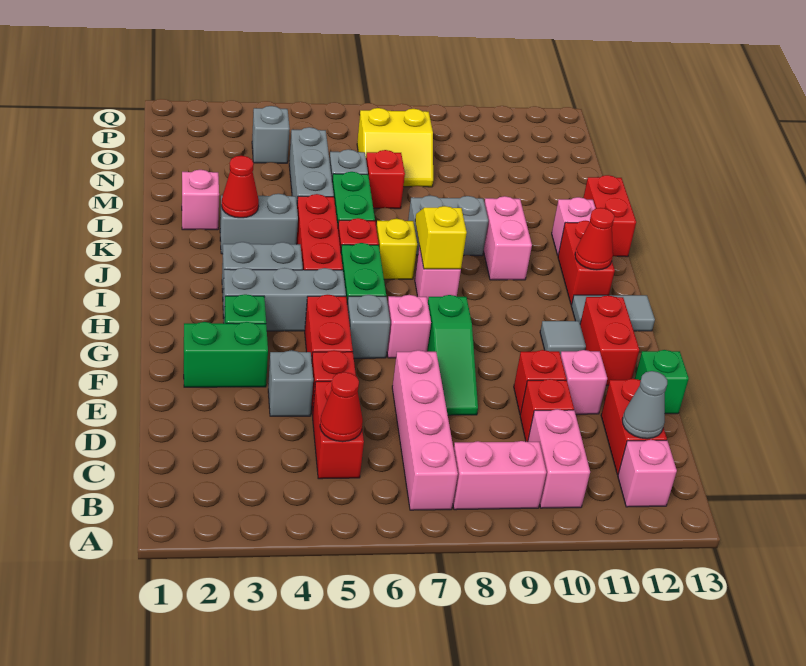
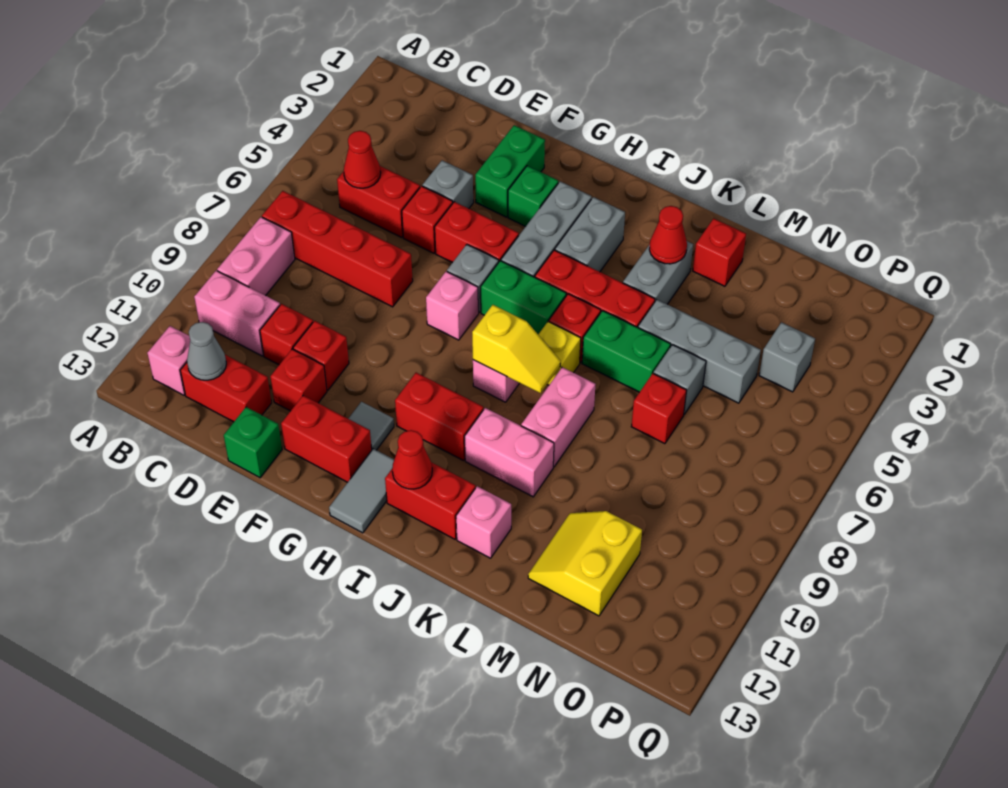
pink 1x4 brick [392,350,458,510] -> red 1x4 brick [262,191,413,307]
green 1x3 slope [427,295,478,415] -> none
pink 1x1 brick [560,350,607,414] -> red 1x1 brick [270,349,327,411]
grey 1x2 brick [408,195,488,256] -> pink 1x2 brick [521,367,595,467]
red 1x2 brick [583,175,636,257] -> red 1x2 brick moved to [395,373,484,461]
pink 1x1 brick [182,170,219,230] -> red 1x1 brick [693,218,746,286]
yellow 2x2 slope [357,108,433,187] -> yellow 2x2 slope moved to [528,511,642,616]

